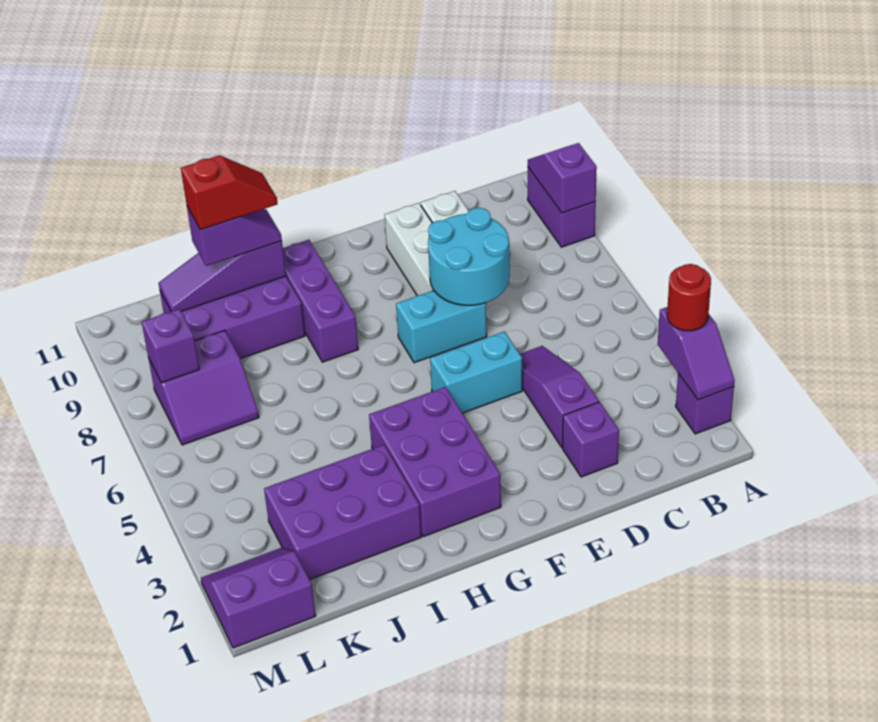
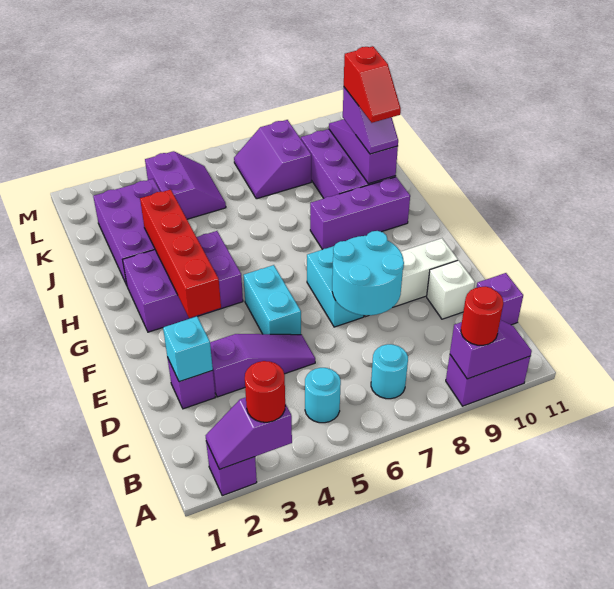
none -> red 1x1 round brick [461,286,503,345]
none -> cyan 1x1 round brick [305,368,341,423]
none -> cyan 1x1 round brick [371,344,408,399]
none -> cyan 1x1 brick [163,317,213,382]
none -> red 1x4 brick [140,189,221,318]
purple 2x2 slope [201,548,316,648] -> purple 2x2 slope moved to [145,151,226,219]
purple 1x1 brick [142,309,199,383] -> purple 1x1 brick moved to [476,273,523,325]

